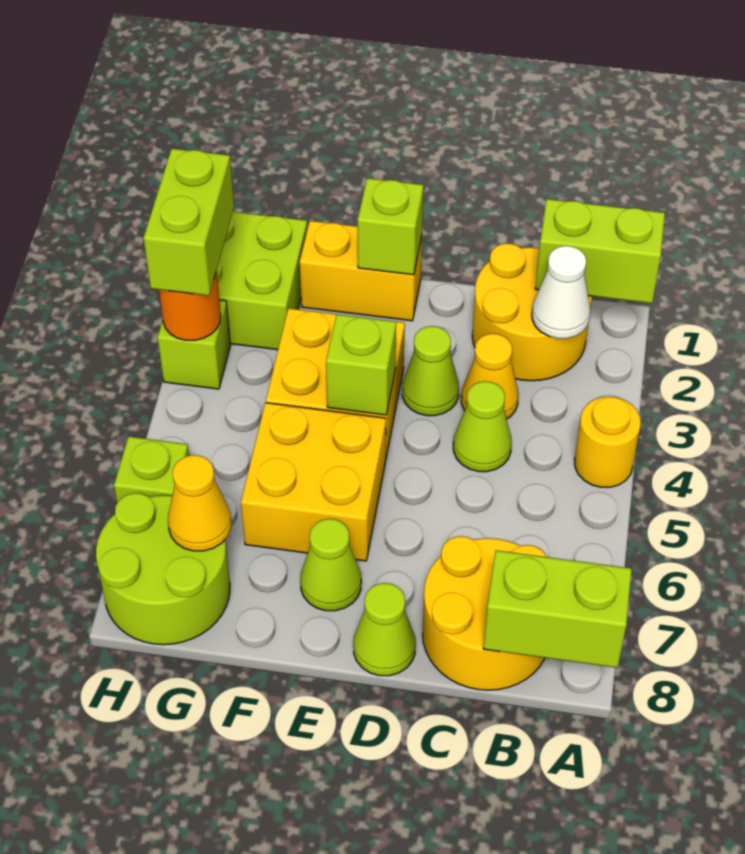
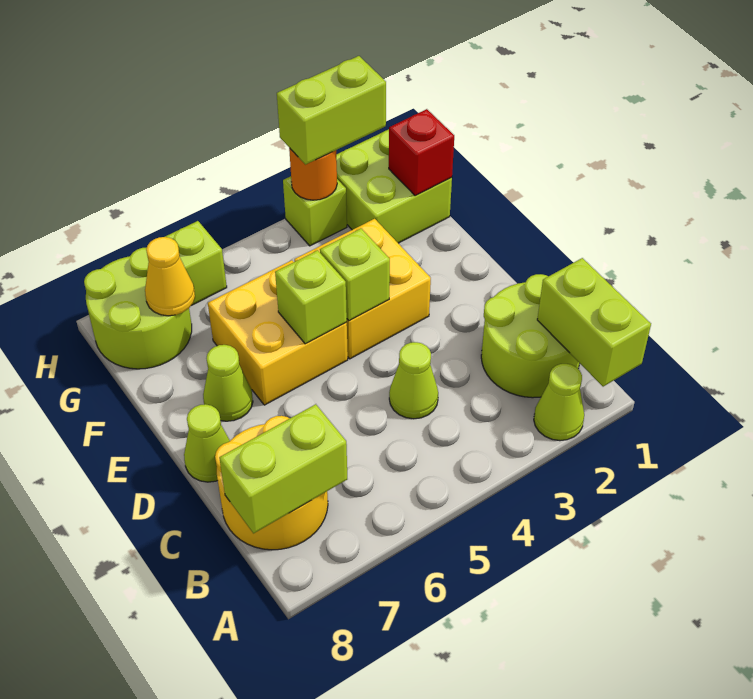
yellow 1x1 round brick [575,397,641,487] -> none
lime 1x2 brick [483,550,632,668] -> lime 1x2 brick turned to [219,404,347,533]
yellow 2x2 round brick [472,243,592,381] -> lime 2x2 round brick [481,274,580,398]
white 1x1 cone [532,246,590,339] -> none
yellow 1x1 cone [461,334,518,419] -> none
lime 1x1 cone [402,326,459,416] -> lime 1x1 cone moved to [534,364,584,441]
yellow 1x2 brick [300,221,422,321] -> none
lime 1x1 brick [358,178,423,275] -> lime 1x1 brick moved to [275,250,347,344]
none -> red 1x1 brick [389,109,454,196]

